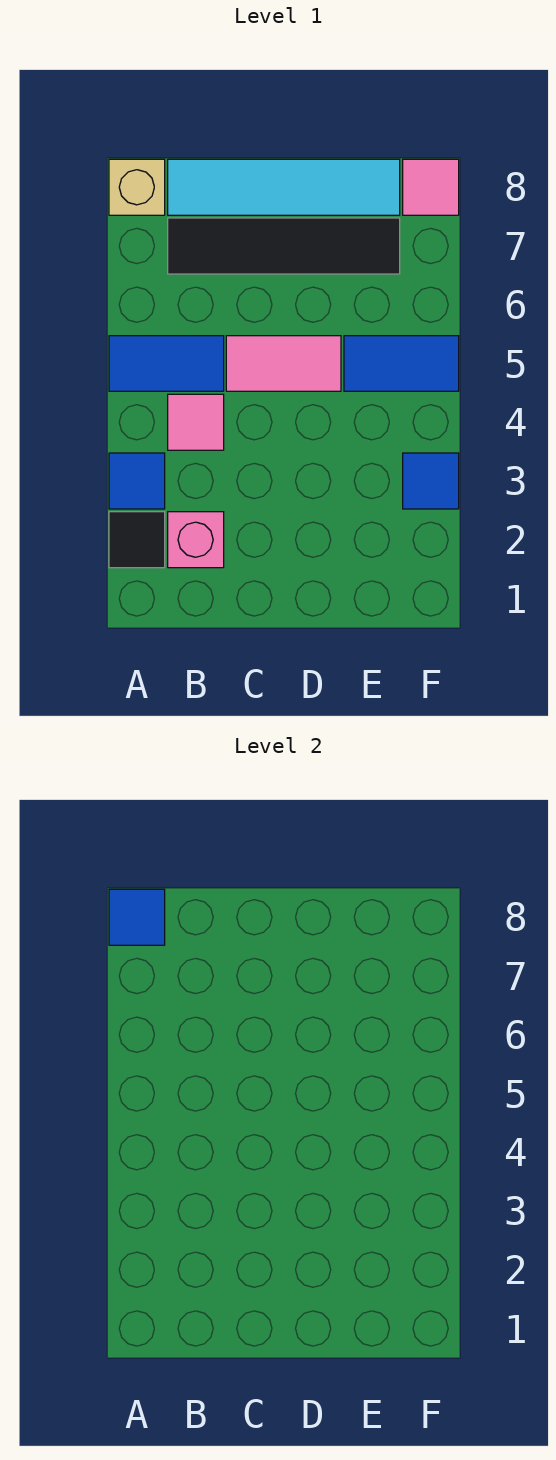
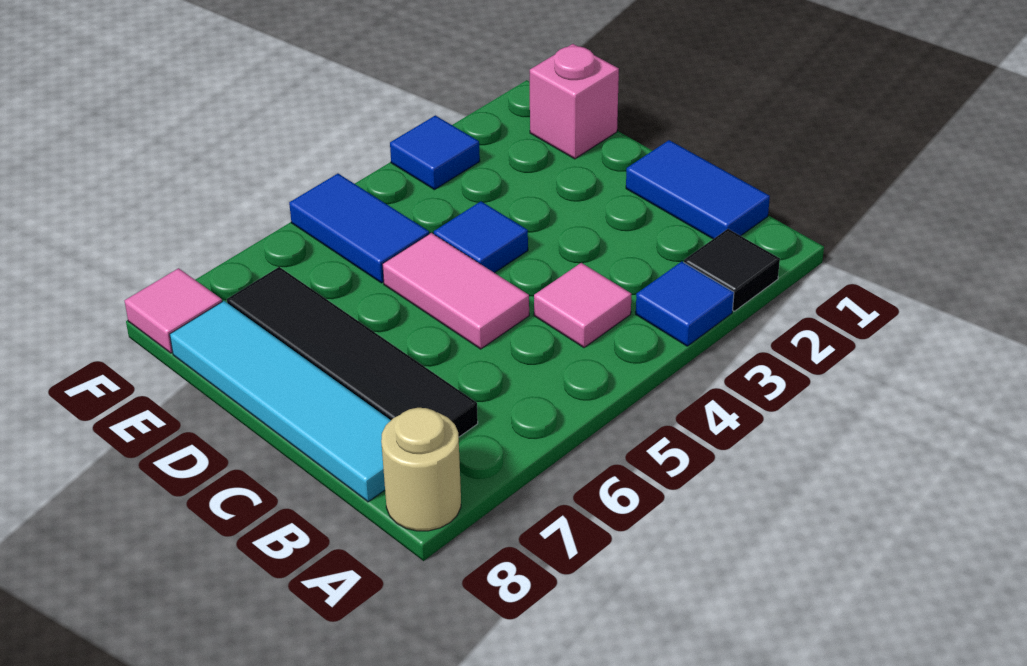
blue 1x2 tile [109,336,224,391] -> blue 1x2 tile moved to [626,140,770,239]
tan 1x1 brick [109,159,165,215] -> tan 1x1 round brick [381,408,461,531]
blue 1x1 tile [109,889,165,945] -> blue 1x1 tile moved to [434,201,528,273]
pink 1x1 brick [168,512,224,568] -> pink 1x1 brick moved to [530,44,619,159]

